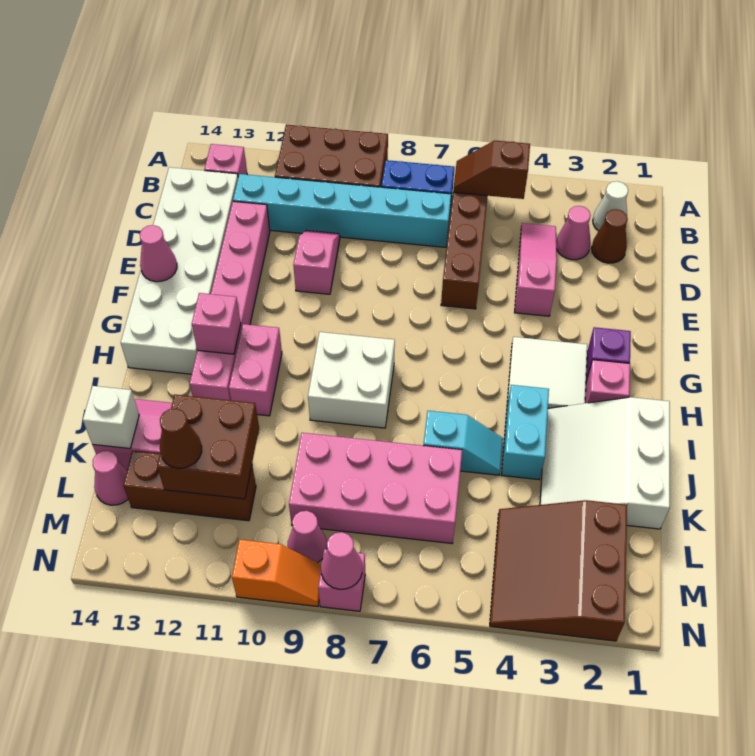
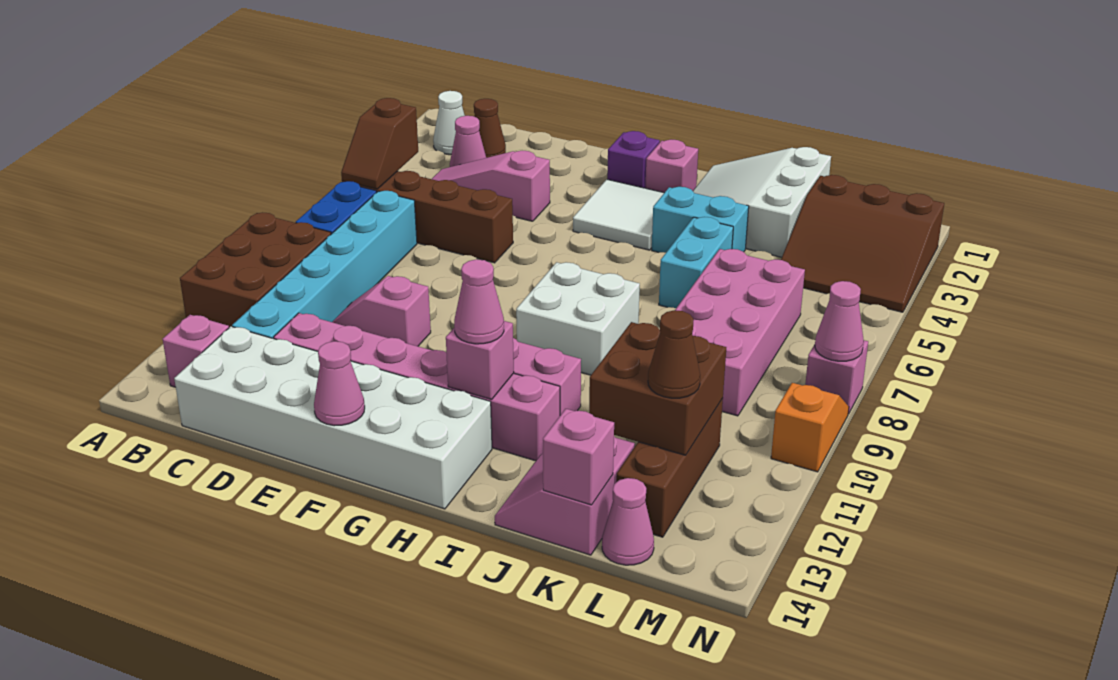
white 3x3 slope [540,397,670,529] -> white 3x3 slope turned to [693,147,831,257]
cyan 1x2 slope [423,411,503,475] -> cyan 1x2 brick [659,217,733,308]
white 1x1 brick [83,386,139,449] -> pink 1x1 brick [543,409,614,505]
pink 1x1 cone [288,511,327,563] -> pink 1x1 cone moved to [454,259,504,344]

